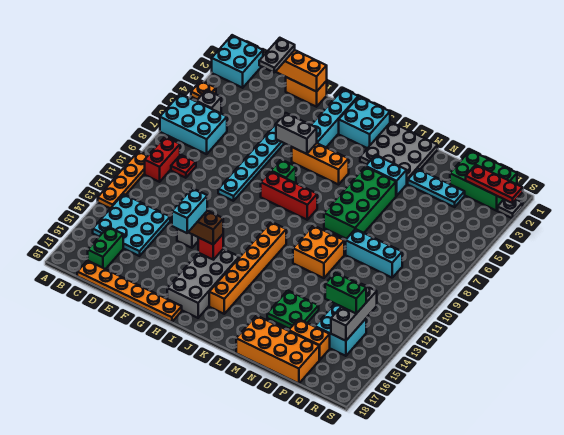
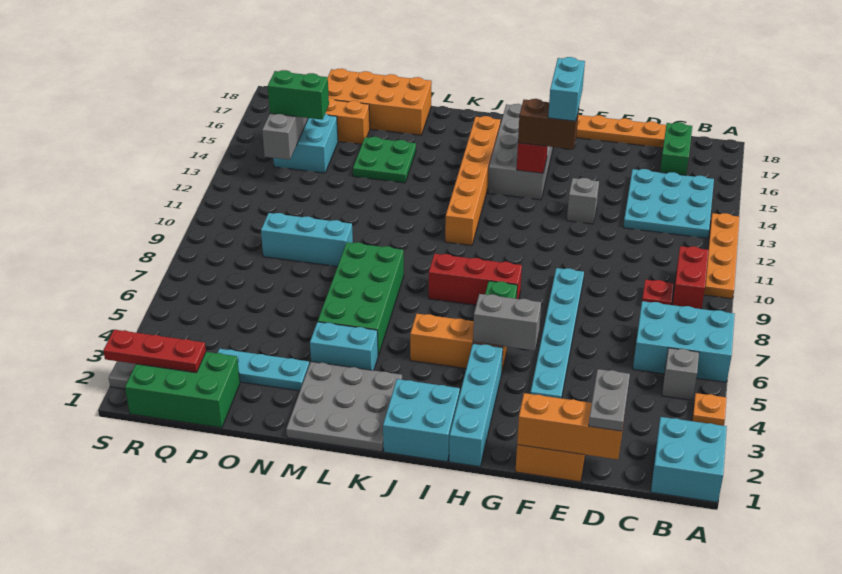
orange 2x2 brick [293,225,344,278] -> none

